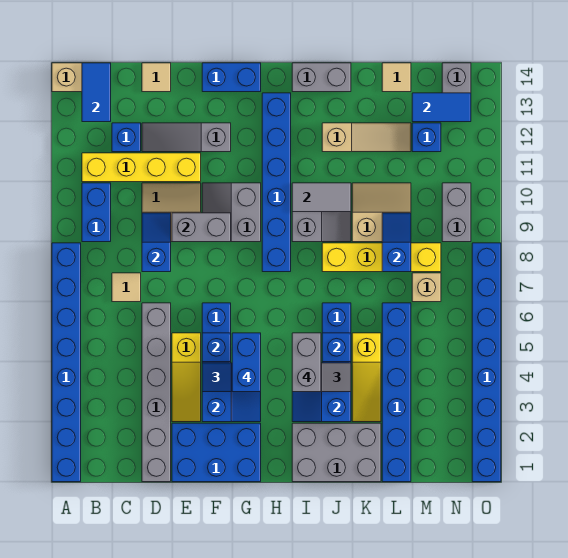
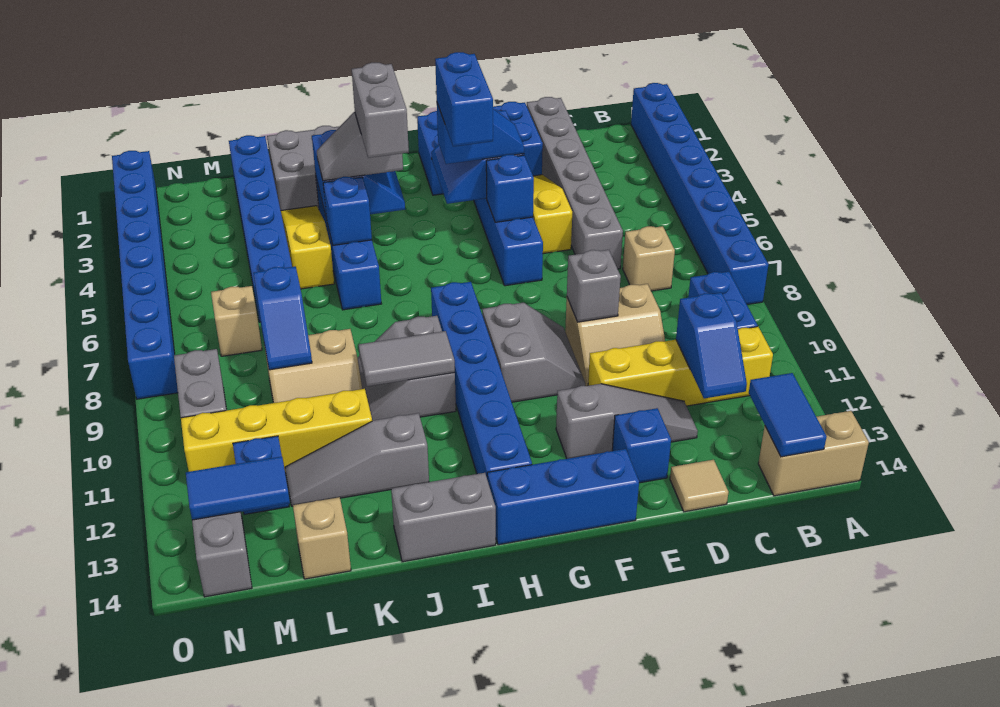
tan 1x1 tile [112,273,141,302] -> tan 1x1 brick [623,226,675,291]
blue 1x1 brick [112,123,141,152] -> blue 1x1 brick moved to [612,408,671,483]
blue 1x2 slope [142,213,171,272] -> blue 1x2 slope moved to [676,293,747,398]
grey 1x2 brick [172,213,231,242] -> grey 1x1 brick [567,250,621,322]
blue 1x2 brick [202,63,261,92] -> blue 1x3 brick [487,449,639,545]
yellow 1x4 brick [322,243,441,272] -> yellow 1x4 brick moved to [181,389,372,473]
tan 1x3 slope [322,123,411,152] -> grey 1x3 slope [285,413,429,506]
tan 1x1 tile [382,63,411,92] -> tan 1x1 brick [293,497,351,579]

